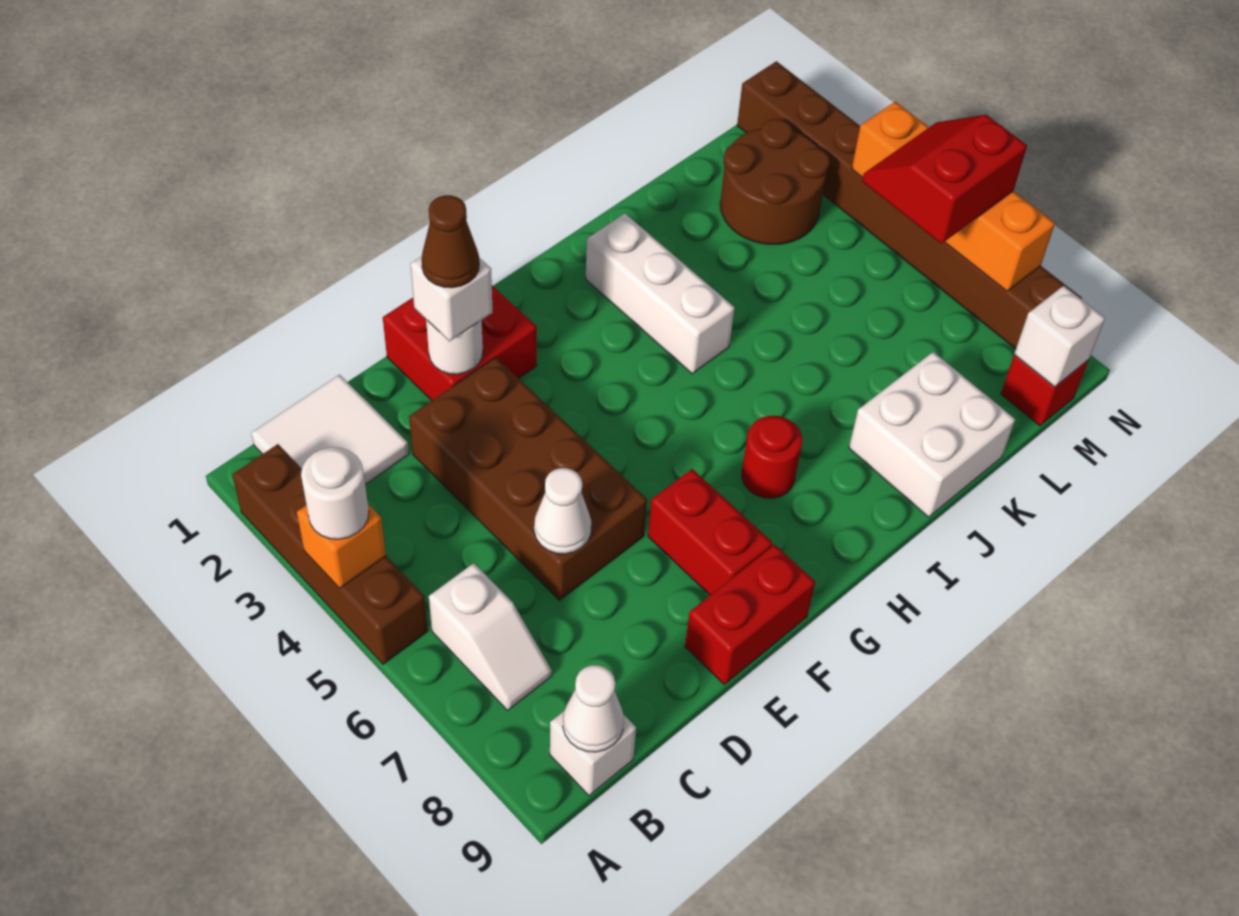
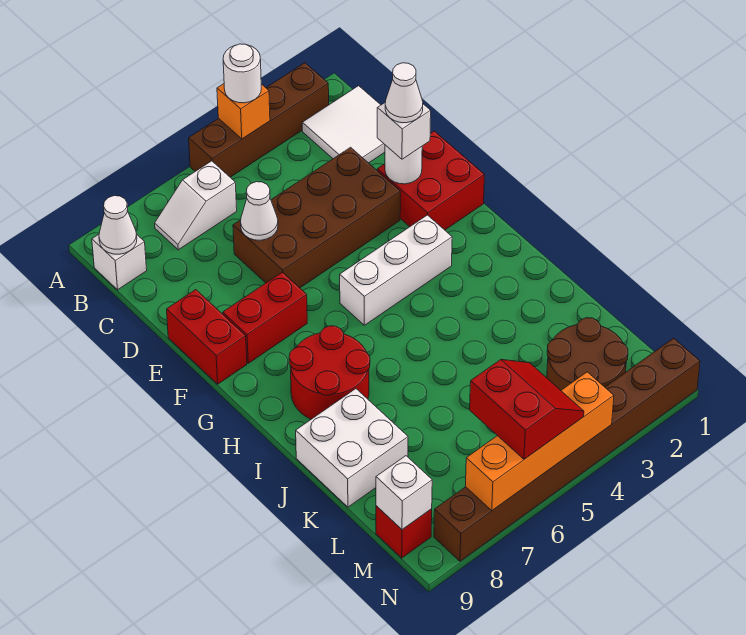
brown 1x1 cone [421,195,479,288] -> white 1x1 cone [385,63,423,123]
red 1x1 round brick [742,416,802,498] -> red 2x2 round brick [289,326,370,419]
white 1x3 brick [586,213,735,374] -> white 1x3 brick moved to [340,215,452,325]

